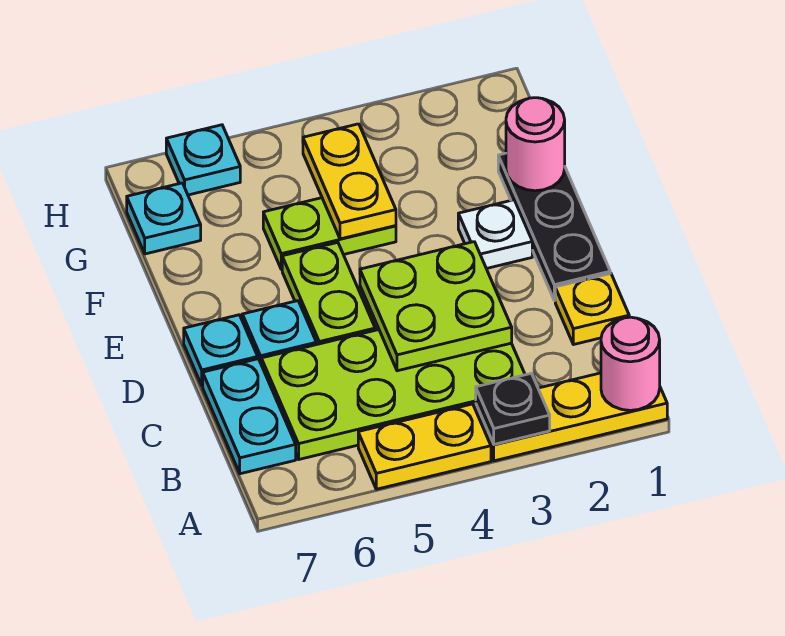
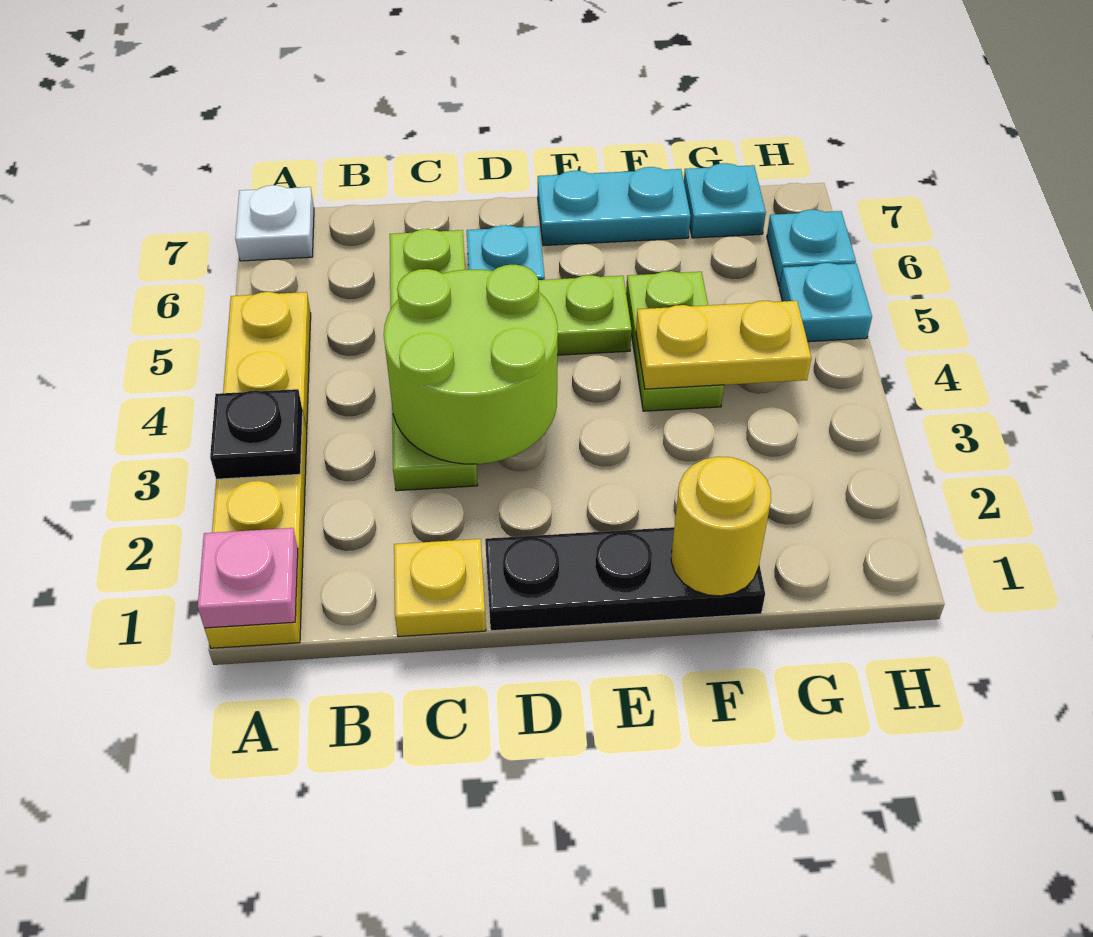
pink 1x1 round brick [601,317,660,410] -> pink 1x1 plate [198,528,298,628]
lime 2x4 plate [261,330,525,459] -> lime 1x4 plate [390,229,478,491]
cyan 1x2 plate [203,359,296,474] -> cyan 1x2 plate moved to [538,167,691,246]
lime 2x2 plate [360,242,512,371] -> lime 2x2 round brick [384,265,558,464]
cyan 1x1 plate [184,315,258,386] -> cyan 1x1 plate moved to [779,263,872,342]
white 1x1 plate [458,200,532,269] -> white 1x1 plate moved to [235,185,314,261]
pink 1x1 round brick [506,98,565,191] -> yellow 1x1 round brick [671,457,771,596]

